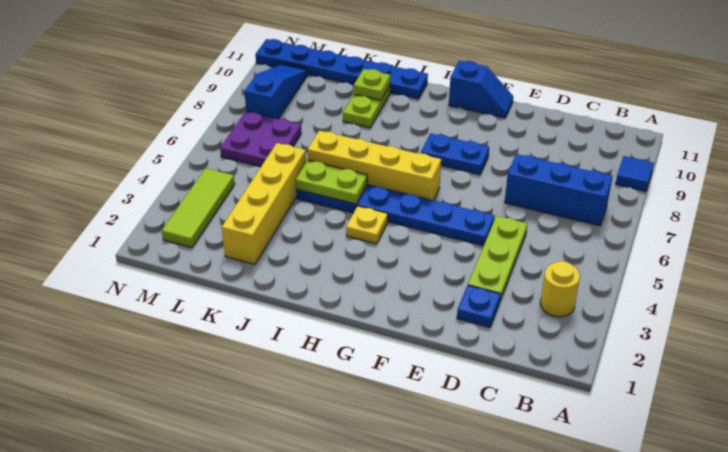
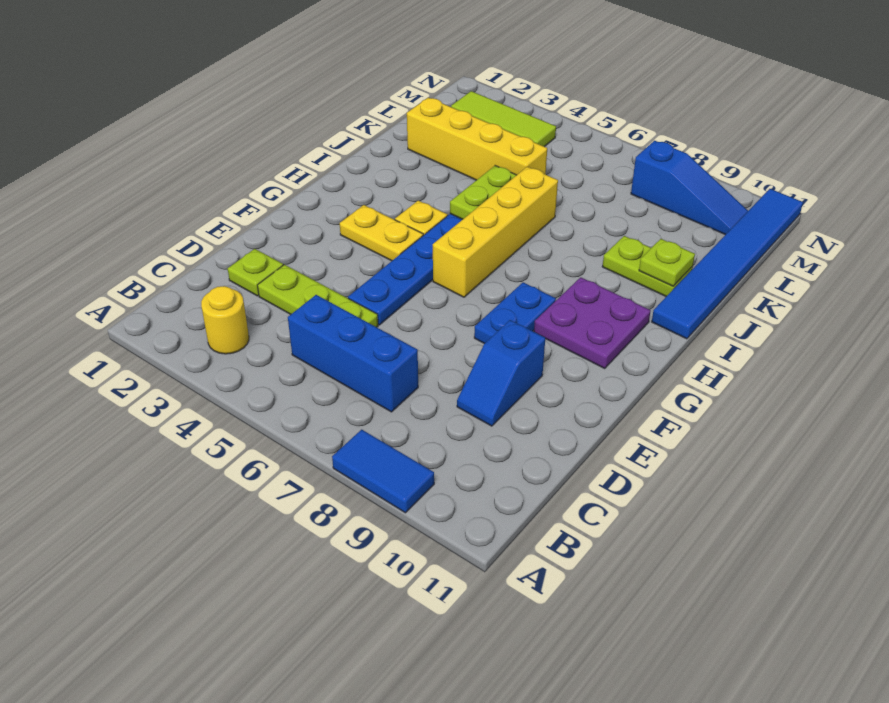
blue 1x1 tile [616,156,654,191] -> blue 1x2 tile [332,430,434,513]
blue 1x3 brick [505,154,613,226] -> blue 1x3 brick turned to [288,295,418,412]
blue 1x1 plate [457,285,501,327] -> lime 1x1 plate [228,249,283,296]
blue 1x2 slope [449,61,513,118] -> blue 1x2 slope moved to [457,320,545,426]
none -> yellow 1x2 plate [340,205,423,261]
blue 1x6 plate [255,39,428,99] -> blue 1x6 tile [652,189,803,339]
purple 2x2 plate [220,112,301,167] -> purple 2x2 plate moved to [534,277,650,368]

